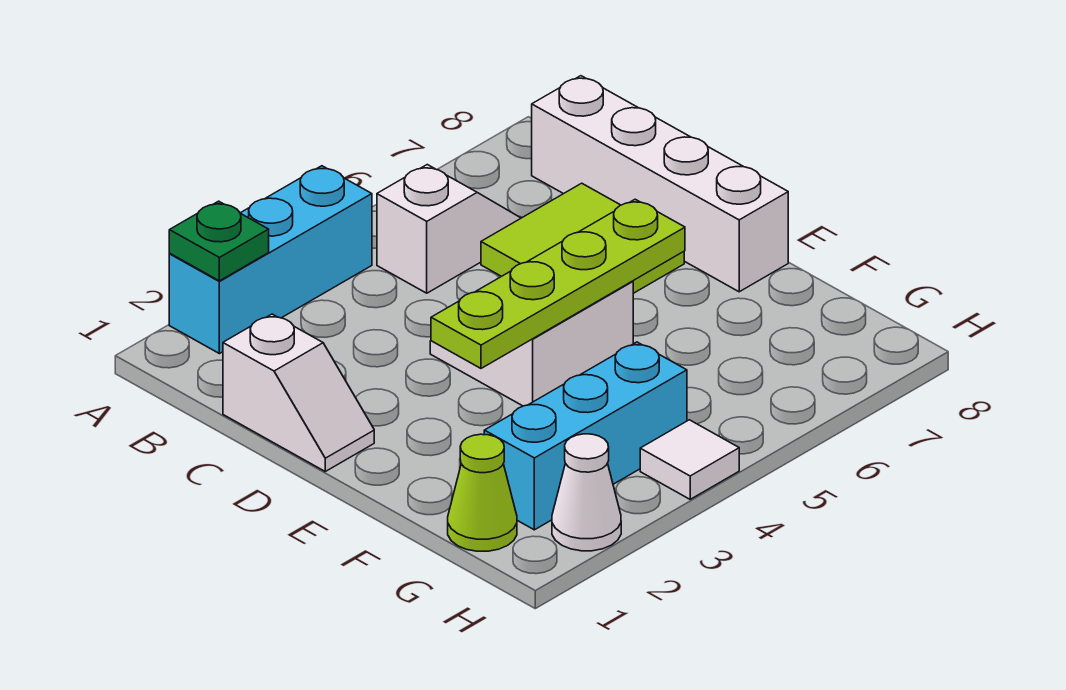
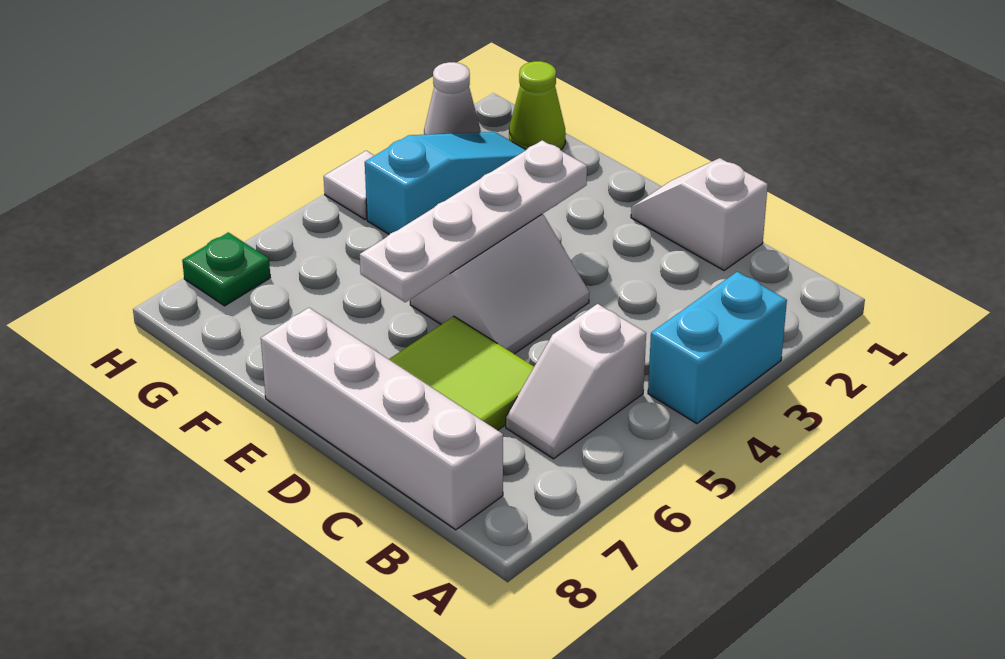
cyan 1x3 brick [169,166,372,354] -> cyan 1x2 brick [648,272,787,424]
green 1x1 plate [169,201,269,281] -> green 1x1 plate moved to [182,232,270,306]
lime 1x4 plate [431,199,685,368] -> white 1x4 plate [360,140,587,302]
cyan 1x3 brick [484,342,687,530] -> cyan 1x3 slope [365,132,526,234]

